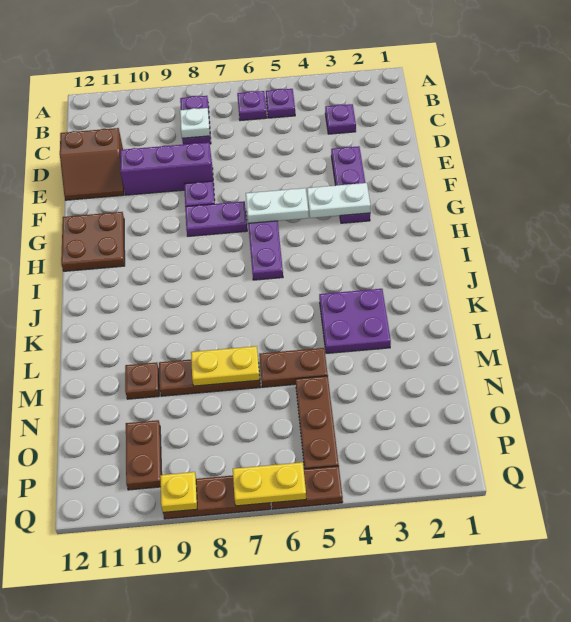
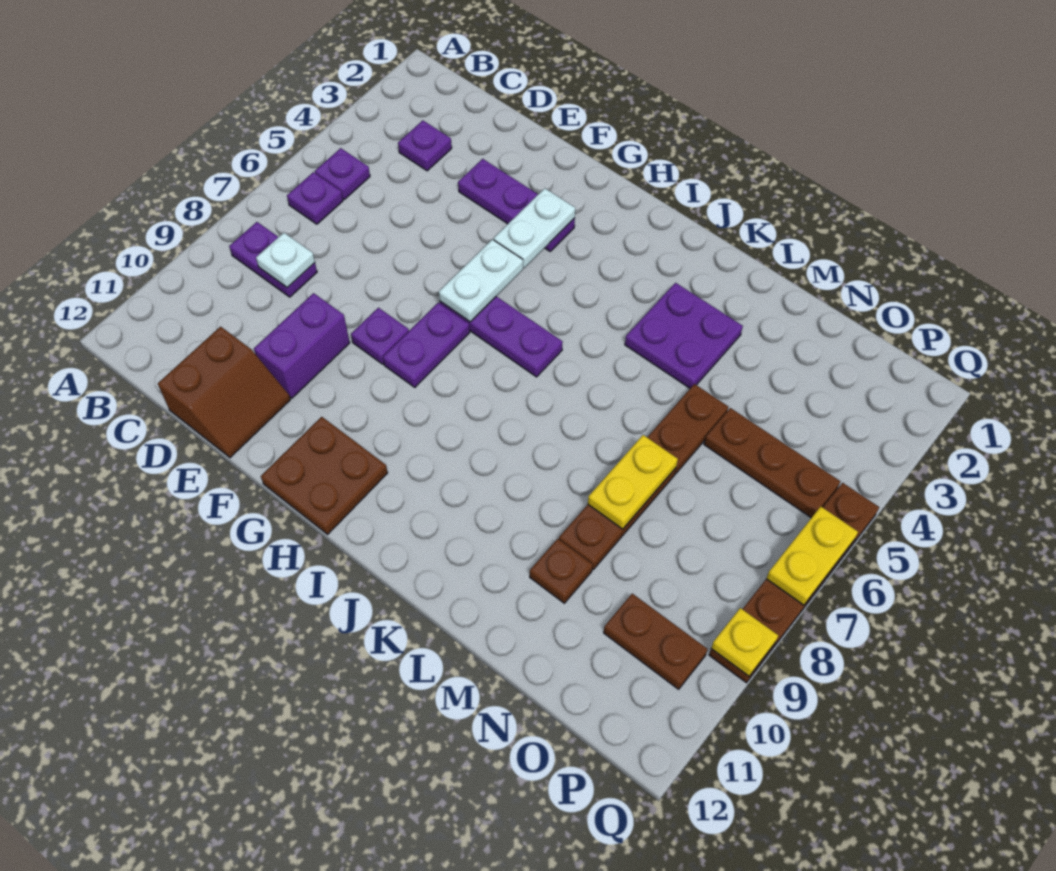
purple 1x3 brick [120,142,214,195] -> purple 1x2 brick [254,293,350,398]

